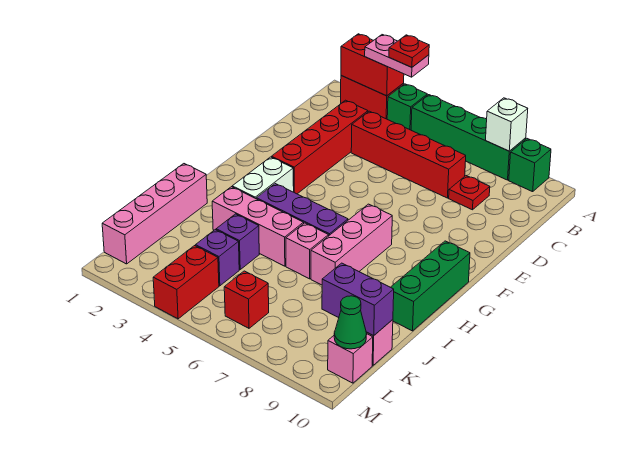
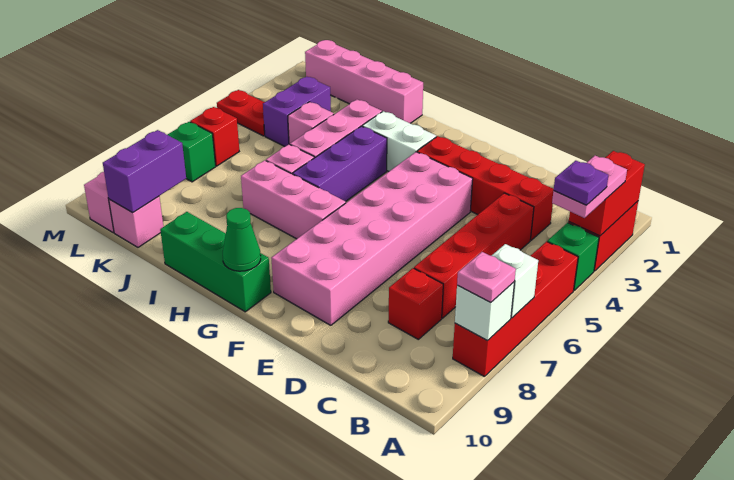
red 1x1 plate [389,35,429,67] -> purple 1x1 plate [554,161,609,205]
green 1x4 brick [411,95,526,180] -> red 1x4 brick [453,242,578,377]
none -> white 1x1 brick [492,244,538,318]
none -> pink 1x1 plate [457,252,516,302]
green 1x1 brick [509,139,551,192] -> green 1x1 brick moved to [167,122,216,182]
red 1x1 plate [449,176,490,210] -> red 1x1 brick [388,268,443,339]
none -> pink 2x6 brick [271,152,473,325]
purple 1x1 brick [216,214,259,269] -> pink 1x1 brick [288,102,334,144]
purple 1x1 brick [196,230,239,286] -> purple 1x2 brick [263,76,331,147]
red 1x2 brick [153,246,219,319] -> red 1x2 plate [217,90,265,136]
green 1x1 cone [334,296,367,349] -> green 1x1 cone moved to [223,208,261,271]

